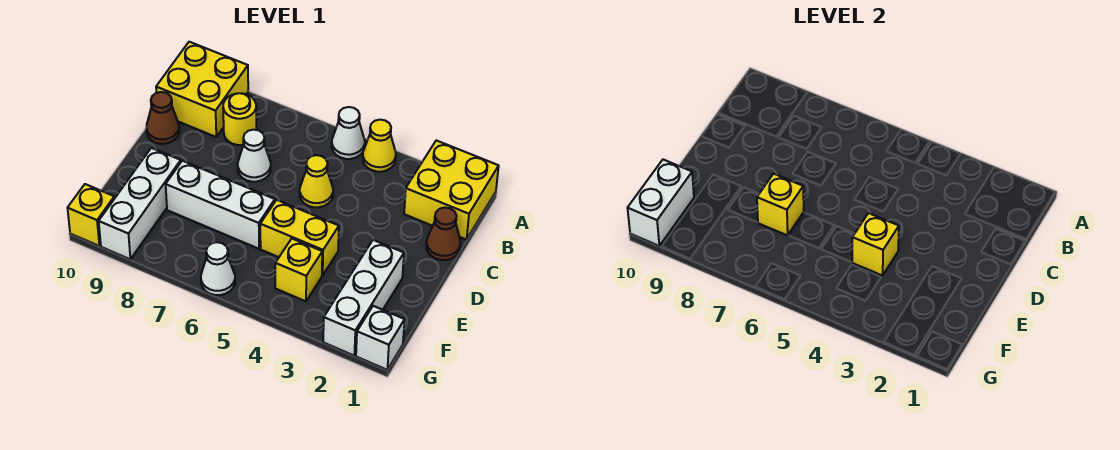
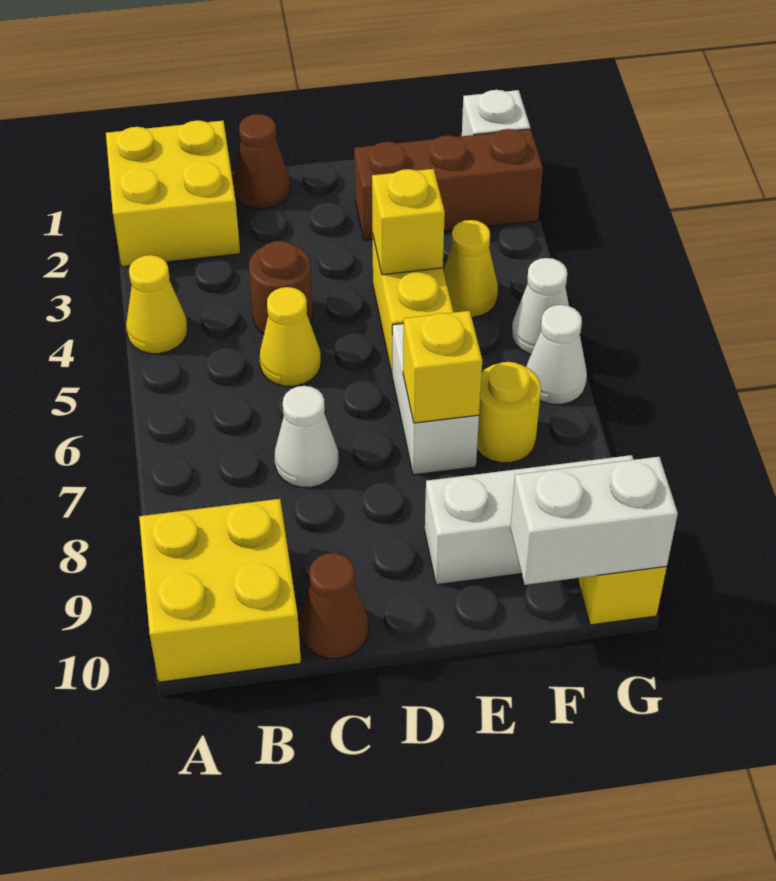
white 1x1 cone [332,107,365,159] -> white 1x1 cone moved to [512,258,569,354]
yellow 1x1 round brick [223,93,256,145] -> yellow 1x1 round brick moved to [477,362,541,463]
none -> brown 1x1 round brick [249,241,313,334]
white 1x3 brick [323,240,404,355] -> brown 1x3 brick [354,129,543,240]
white 1x3 brick [166,161,275,249] -> white 1x2 brick [392,324,479,475]
yellow 1x1 brick [275,239,322,301] -> yellow 1x1 cone [443,220,498,317]

